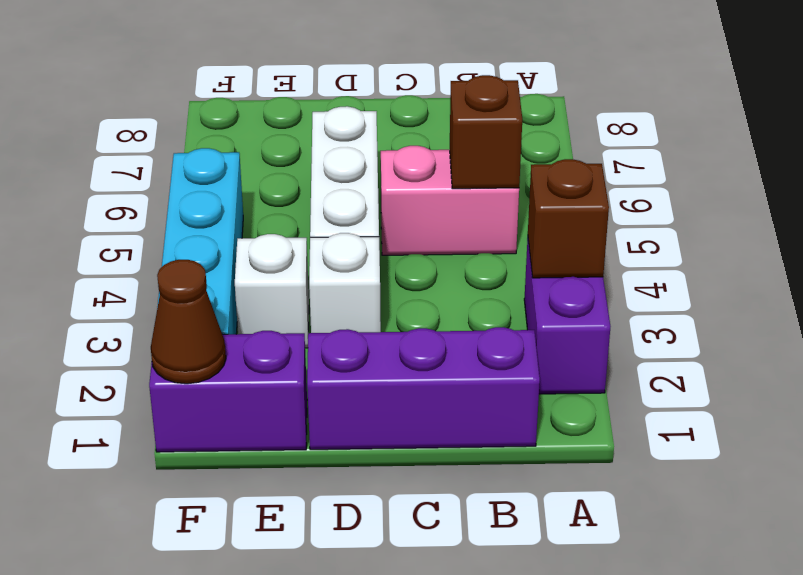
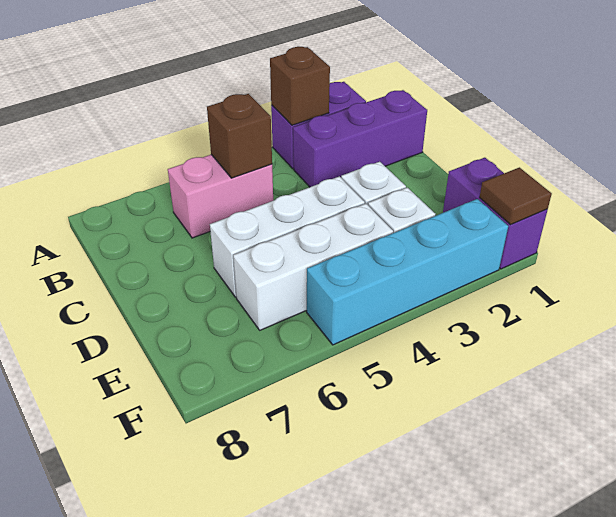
purple 1x3 brick [307,327,540,450] -> purple 1x3 brick turned to [293,90,427,187]
pink 1x2 brick [381,146,519,255] -> pink 1x2 brick turned to [168,155,273,238]
none -> white 1x3 brick [233,204,393,330]
brown 1x1 cone [151,260,226,384] -> brown 1x1 tile [479,167,552,224]

